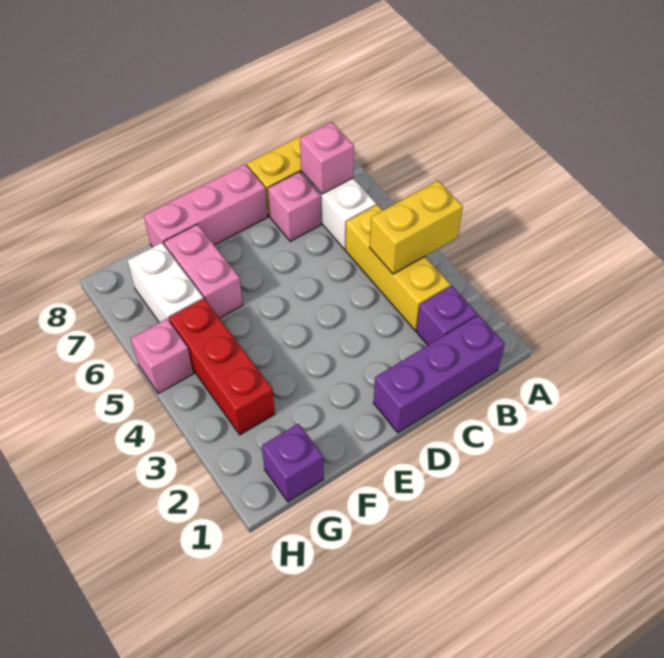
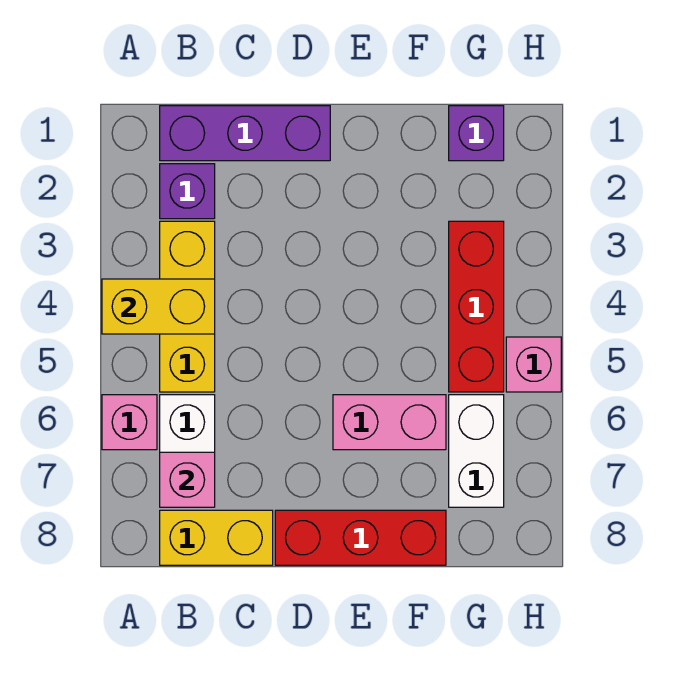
pink 1x1 brick [268,172,321,241] -> pink 1x1 brick moved to [102,395,157,450]
pink 1x3 brick [144,164,268,247] -> red 1x3 brick [275,510,446,565]
pink 1x2 brick [164,224,243,318] -> pink 1x2 brick turned to [333,395,446,450]

